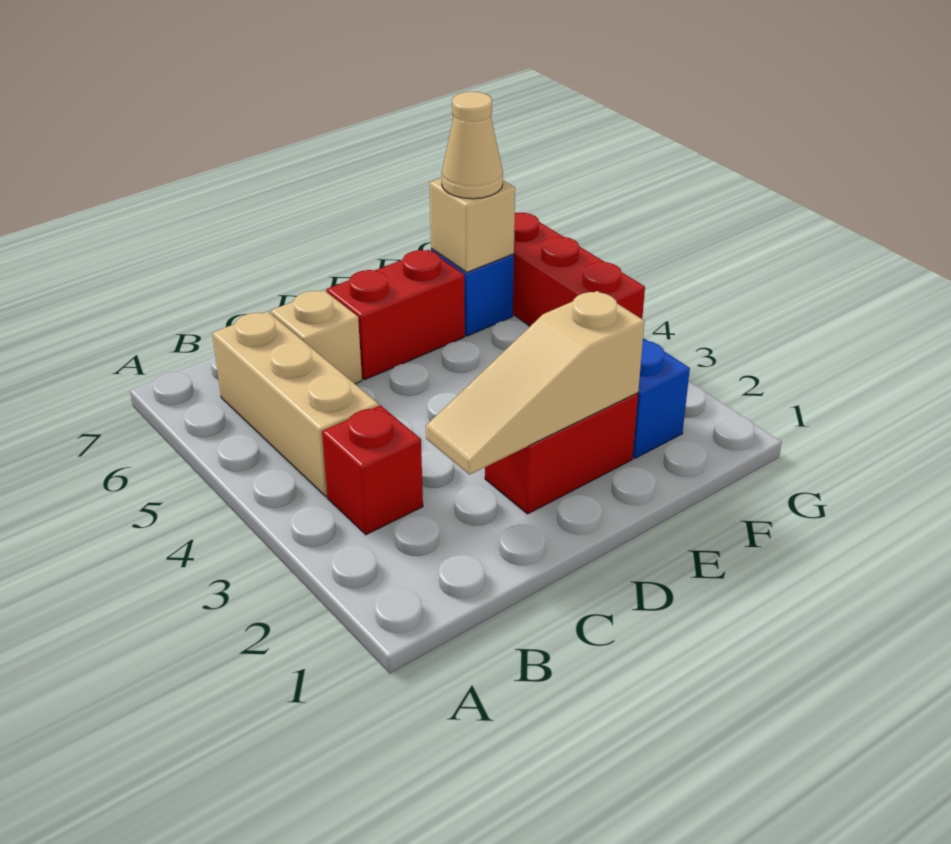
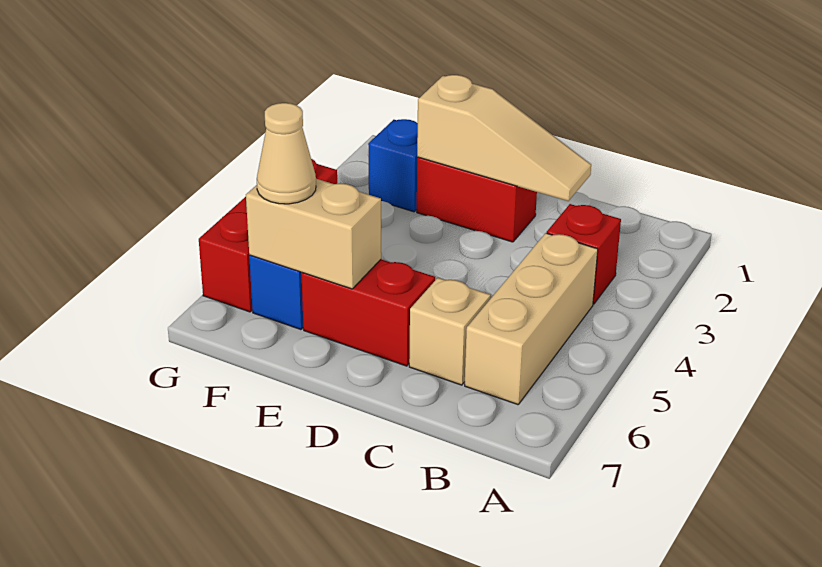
tan 1x1 brick [430,178,515,272] -> tan 1x2 brick [246,179,381,289]

